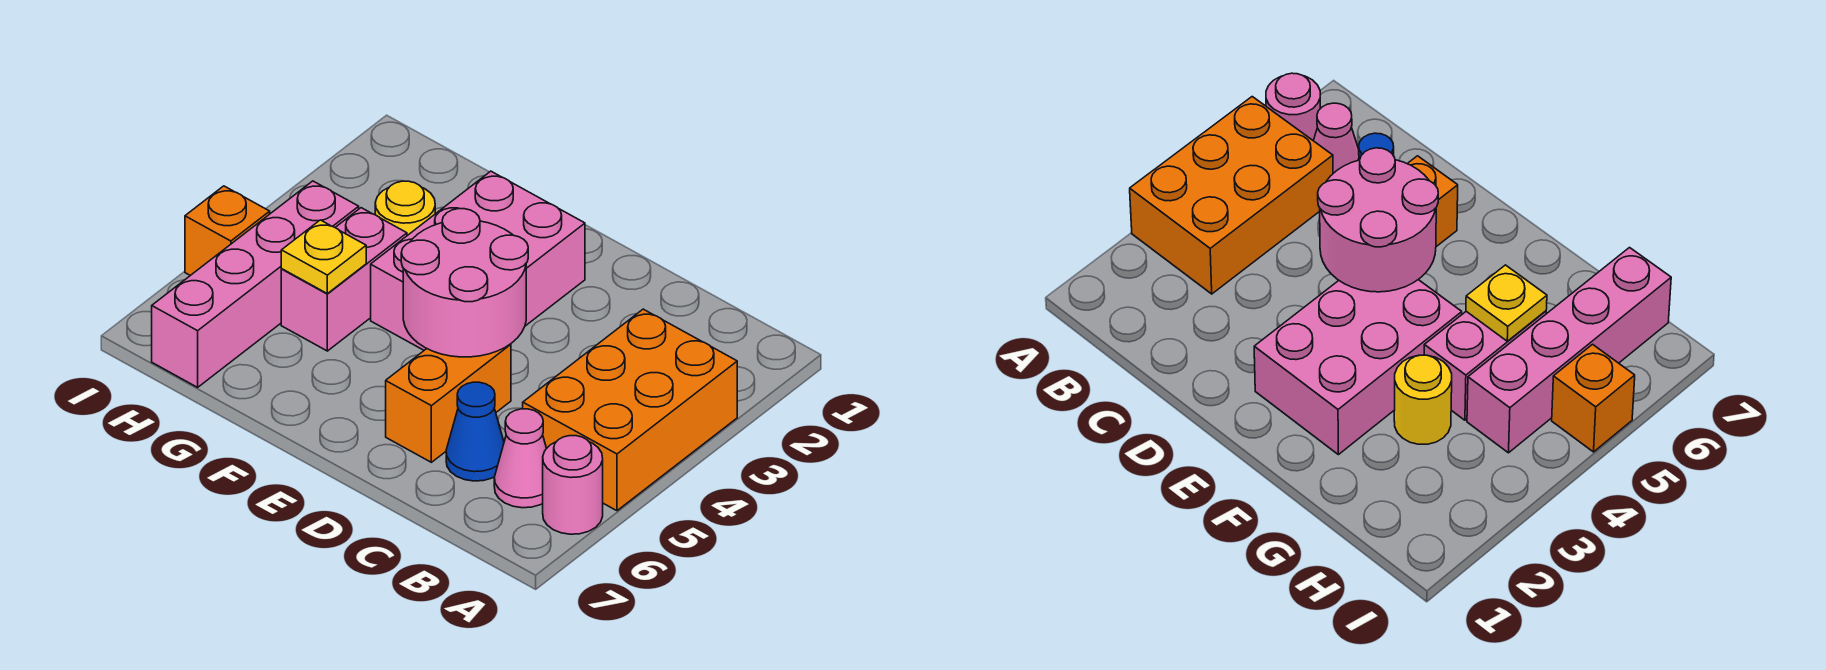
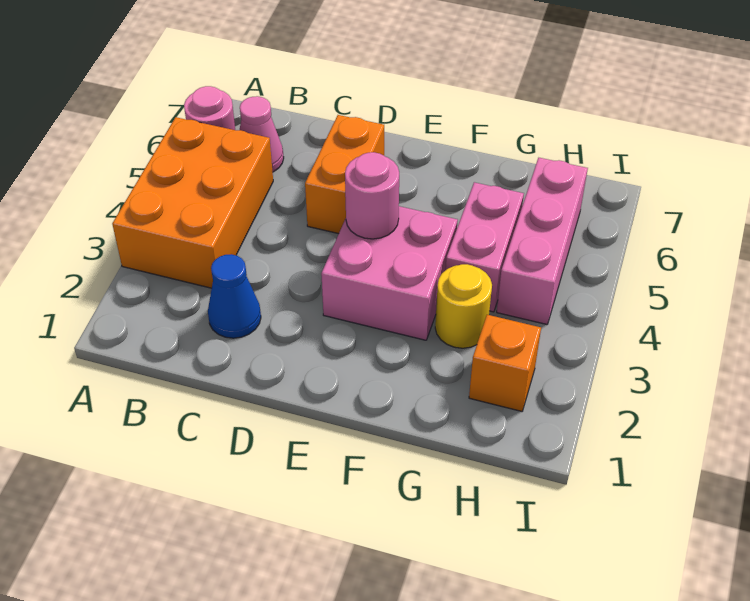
blue 1x1 cone [446,382,504,481] -> blue 1x1 cone moved to [208,254,261,338]
pink 2x2 round brick [401,209,528,357] -> pink 1x1 round brick [345,152,399,239]
pink 2x3 brick [371,171,585,350] -> pink 2x2 brick [321,206,458,340]
yellow 1x1 plate [281,220,366,294] -> none
pink 1x4 brick [152,181,359,387] -> pink 1x3 brick [497,158,588,324]
orange 1x1 brick [185,186,270,275] -> orange 1x1 brick moved to [469,315,541,411]

